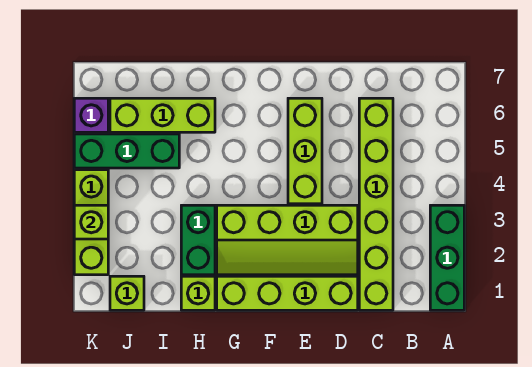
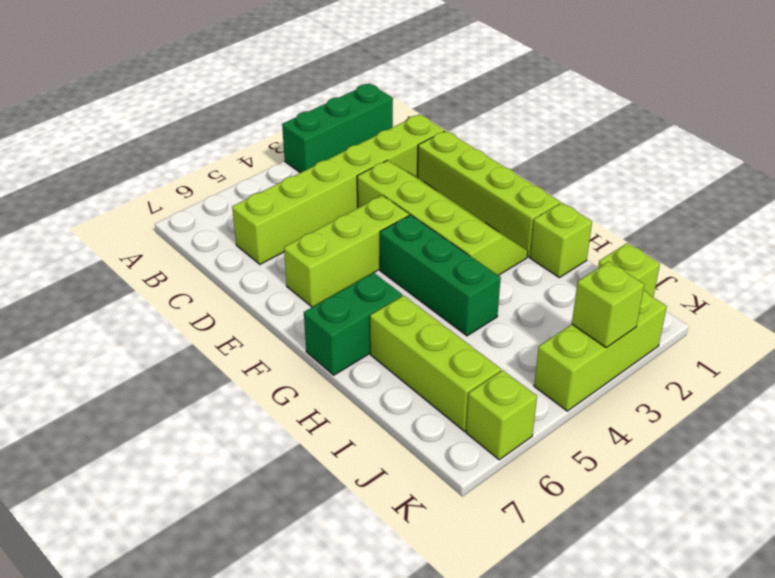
green 1x2 brick [181,205,215,275] -> green 1x2 brick moved to [304,273,402,375]
green 1x3 brick [74,134,179,168] -> green 1x3 brick moved to [380,215,501,336]
purple 1x1 brick [74,98,108,132] -> lime 1x1 brick [466,370,537,460]

